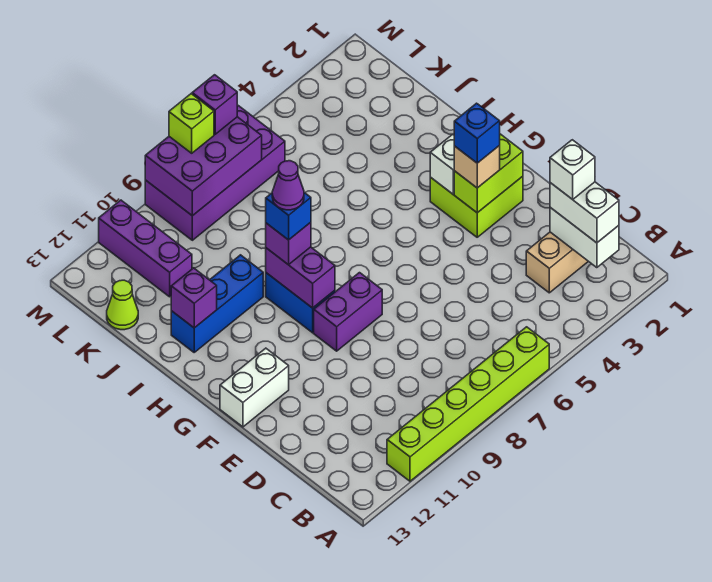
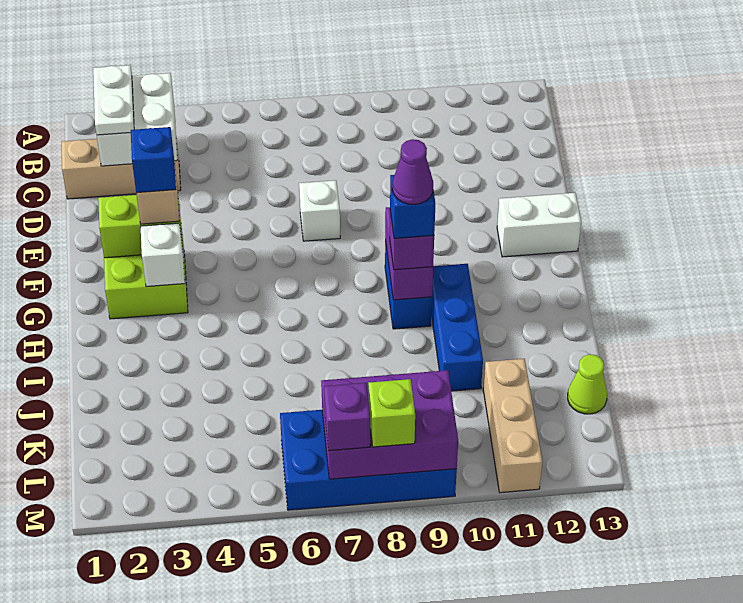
lime 1x6 brick [387,327,549,481] -> none
white 1x2 brick [550,207,619,268] -> white 2x2 brick [97,73,177,166]
white 1x2 brick [550,182,619,243] -> white 1x2 plate [93,65,134,135]
white 1x1 brick [550,140,595,199] -> white 1x1 brick moved to [299,180,340,241]
purple 1x2 brick [314,273,382,351] -> none
blue 1x3 brick [171,255,263,352] -> blue 1x3 brick turned to [431,264,483,391]
purple 1x1 brick [171,268,217,328] -> none
purple 1x3 brick [99,200,192,297] -> tan 1x3 brick [483,359,542,493]
purple 2x4 brick [145,106,285,240] -> blue 2x4 brick [280,410,457,510]

